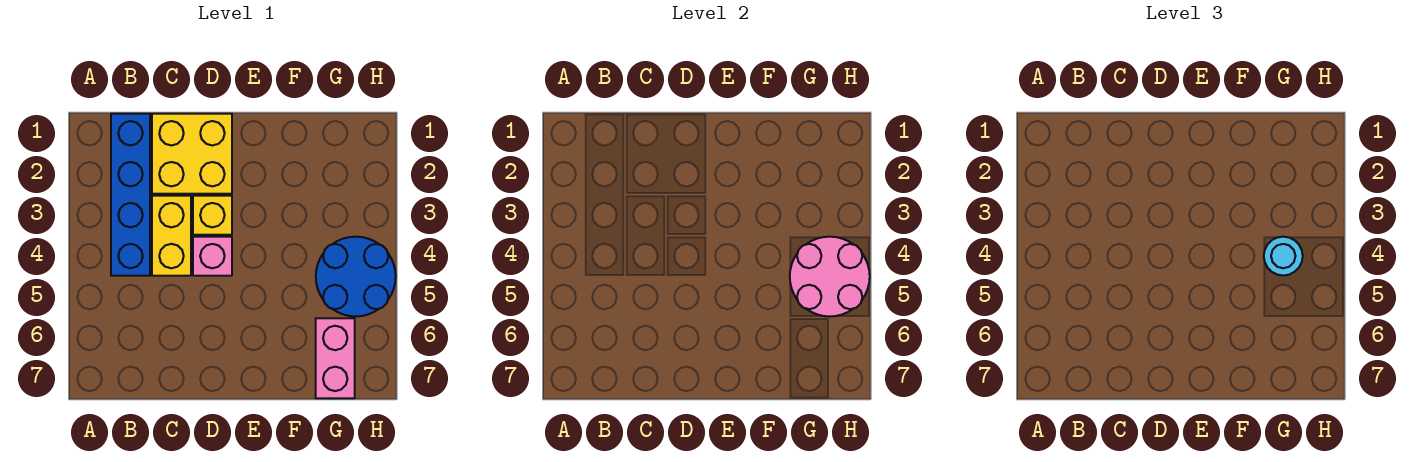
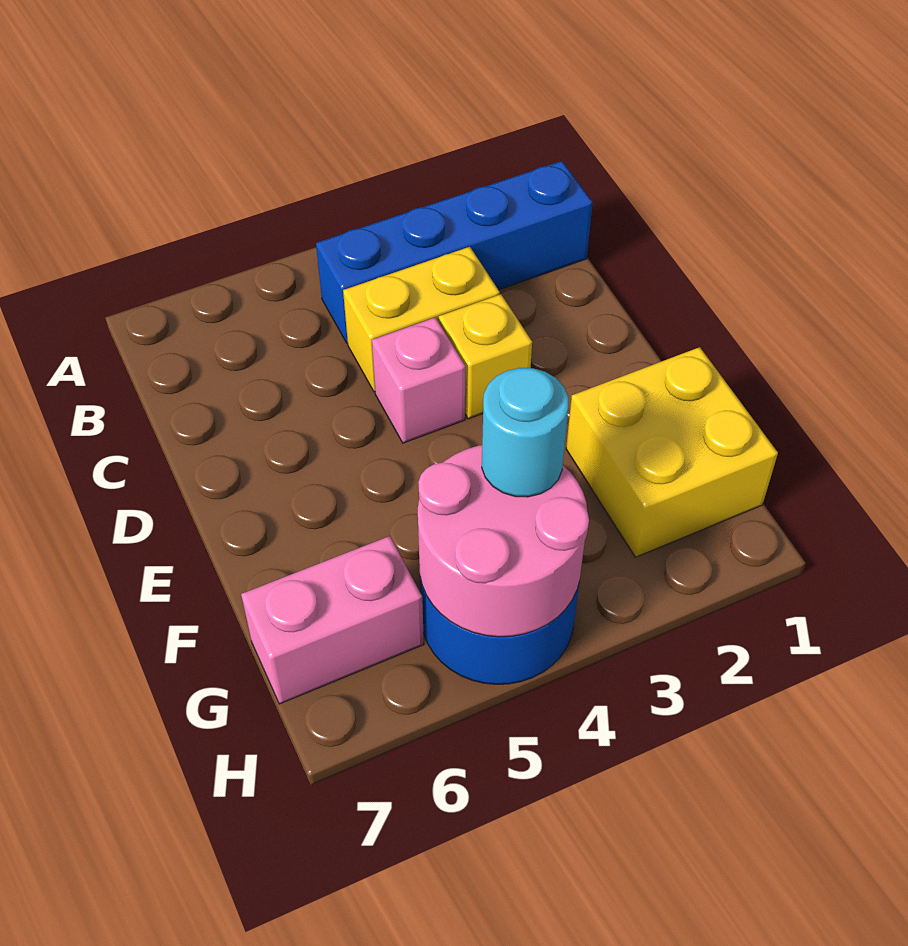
yellow 2x2 brick [152,114,232,194] -> yellow 2x2 brick moved to [566,347,778,557]

